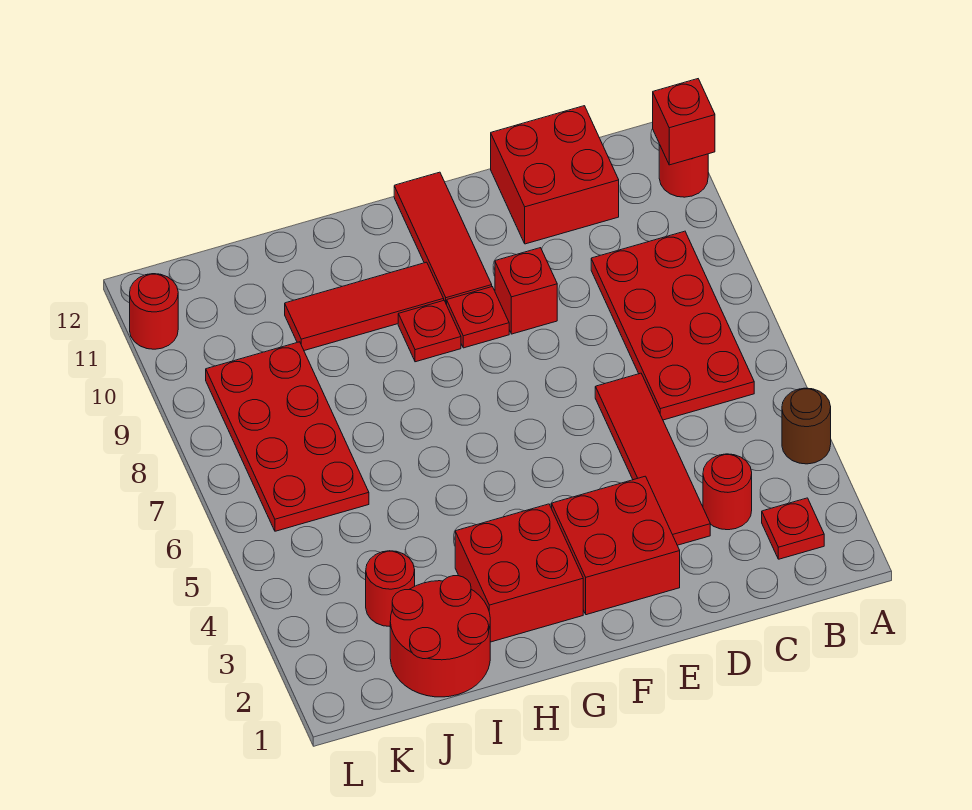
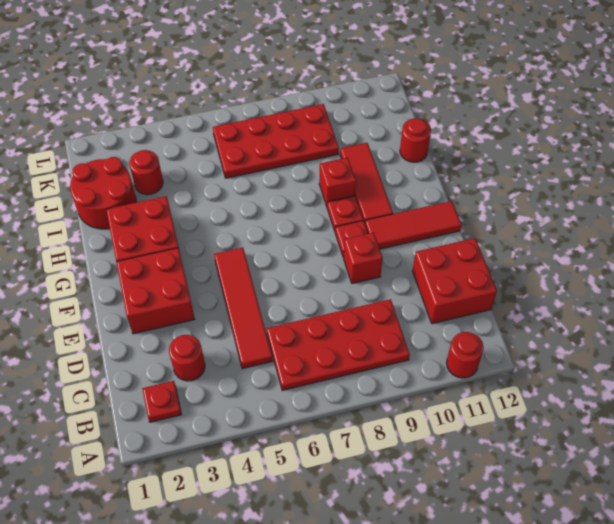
brown 1x1 round brick [782,388,831,464] -> none
red 1x1 brick [653,79,715,165] -> red 1x1 brick moved to [319,158,356,206]
red 1x4 tile [595,373,710,545] -> red 1x4 tile turned to [214,247,273,369]
red 1x1 round brick [130,274,178,349] -> red 1x1 round brick moved to [400,118,431,162]

